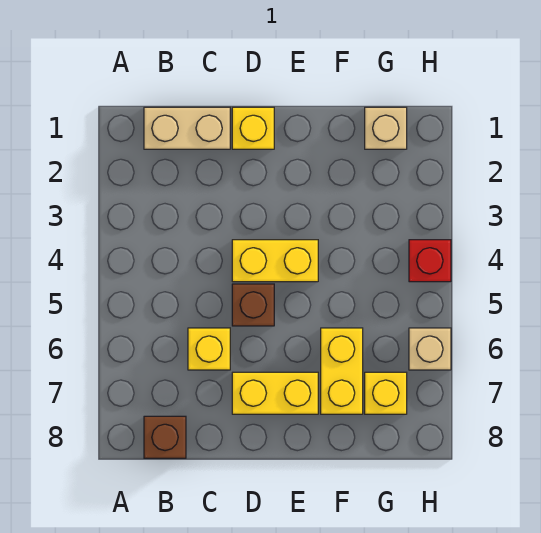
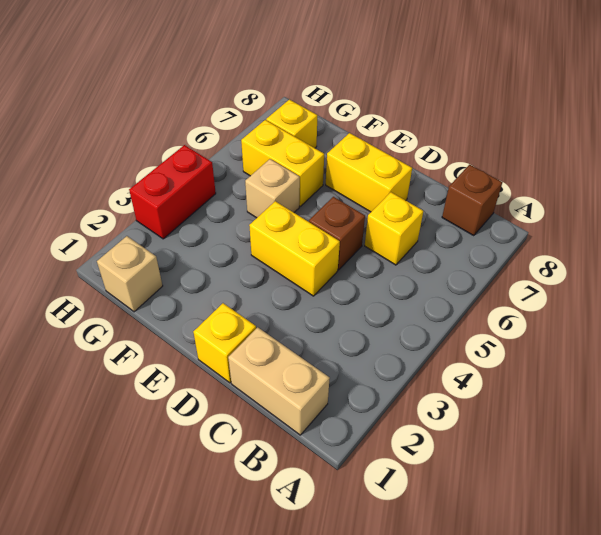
yellow 1x2 brick [321,328,363,414] -> yellow 1x2 brick turned to [241,120,324,206]
red 1x1 brick [409,240,451,282] -> red 1x2 brick [129,145,216,239]
tan 1x1 brick [409,328,451,370] -> tan 1x1 brick moved to [245,159,300,218]

